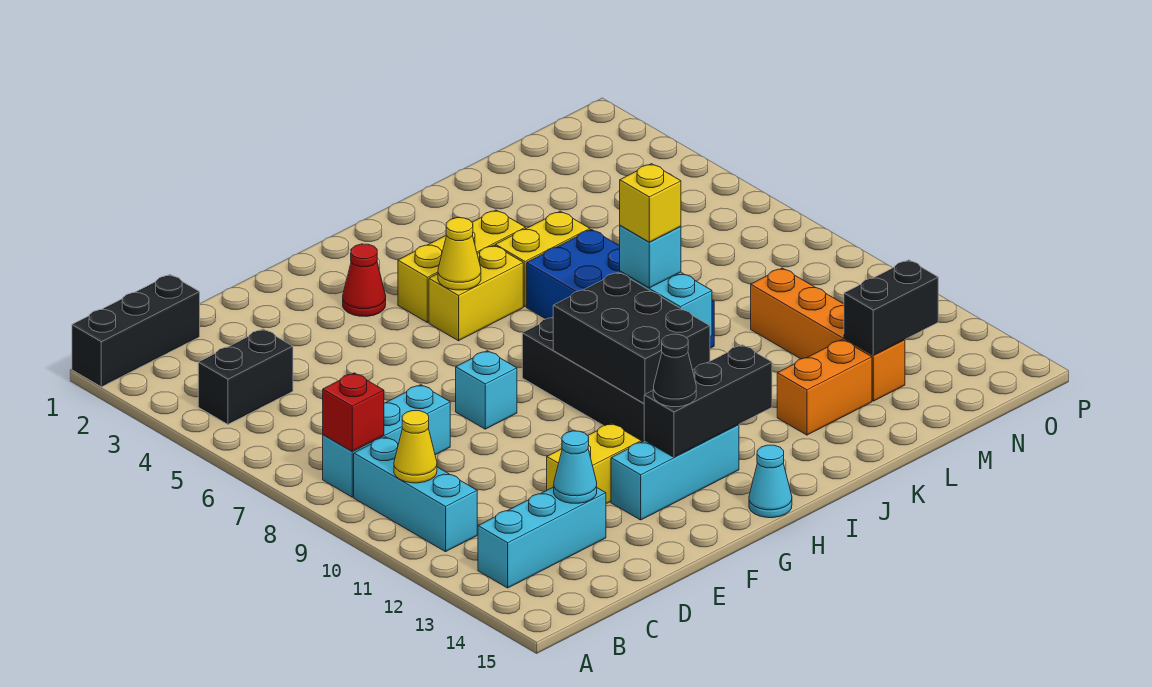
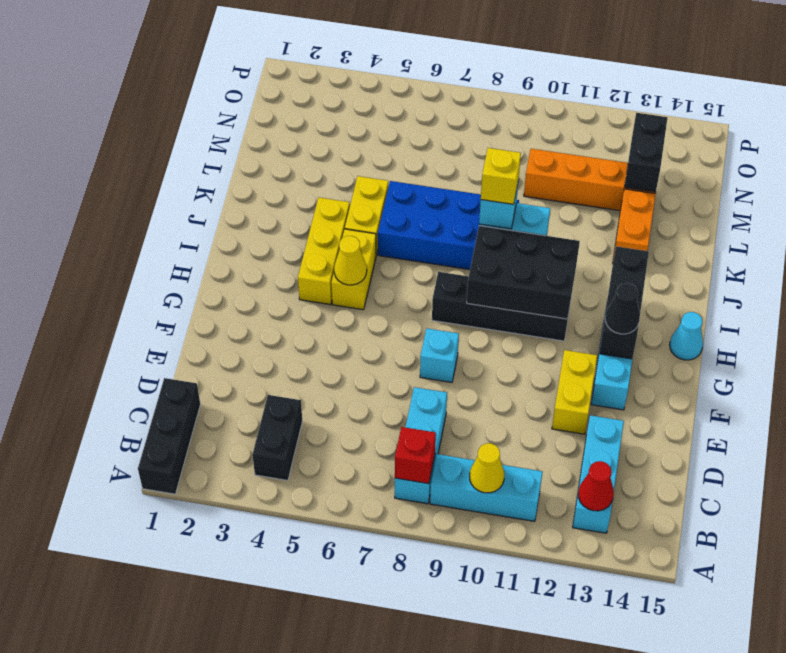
cyan 1x1 cone [554,431,597,503] -> none
red 1x1 cone [343,244,386,317] -> red 1x1 cone moved to [578,461,614,511]

